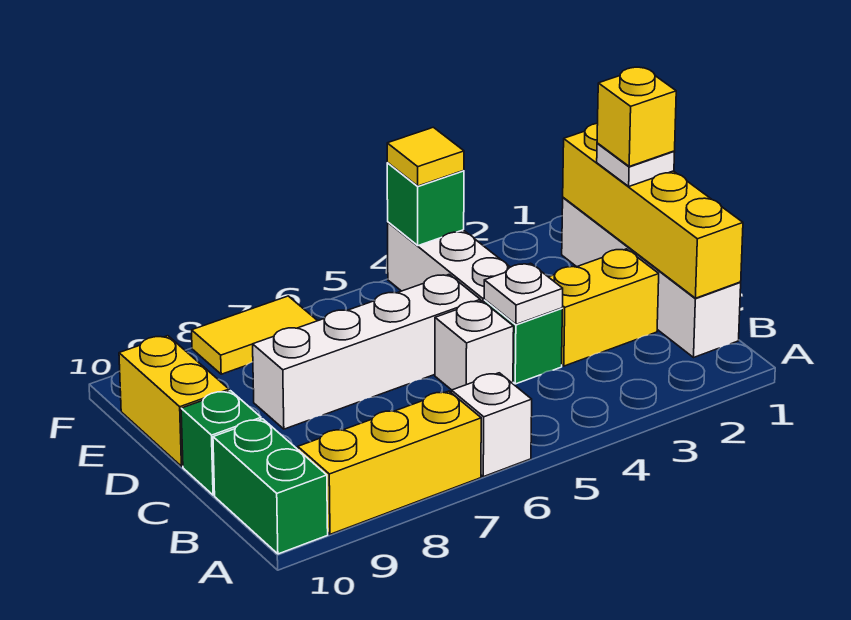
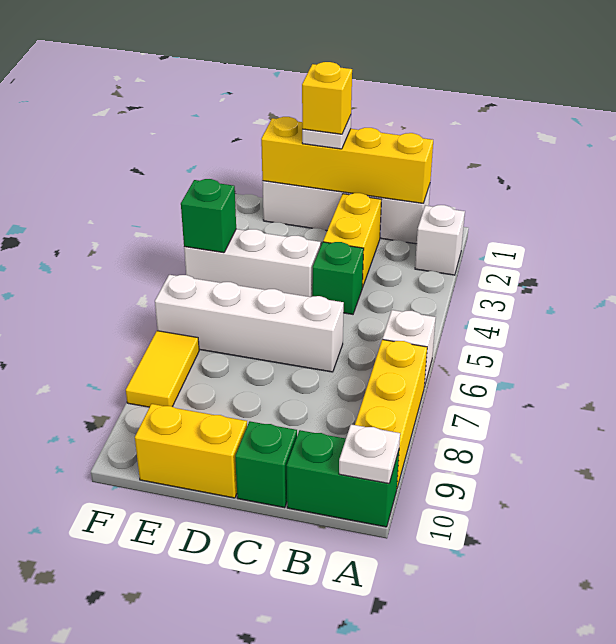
white 1x1 plate [484,263,563,324] -> white 1x1 plate moved to [339,424,400,484]
white 1x1 brick [435,301,514,390] -> white 1x1 brick moved to [415,205,465,275]
white 1x4 brick [253,275,480,429] -> white 1x4 brick turned to [155,275,344,372]
yellow 1x1 tile [387,127,464,186] -> none

